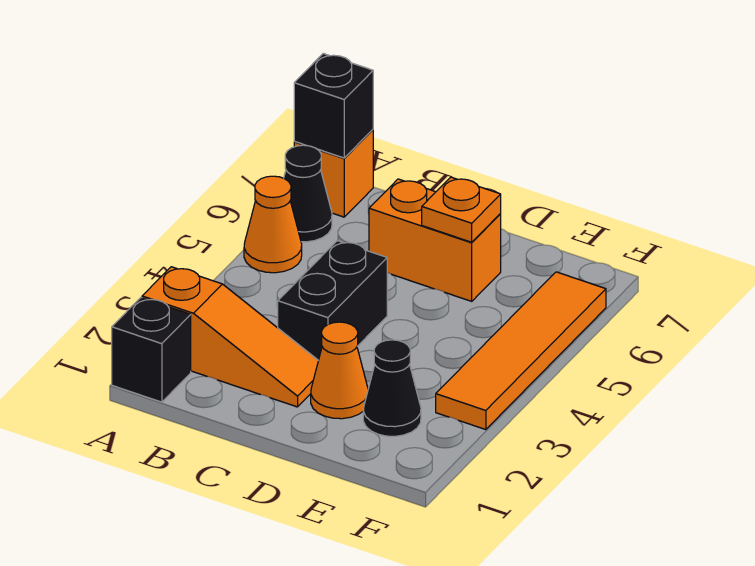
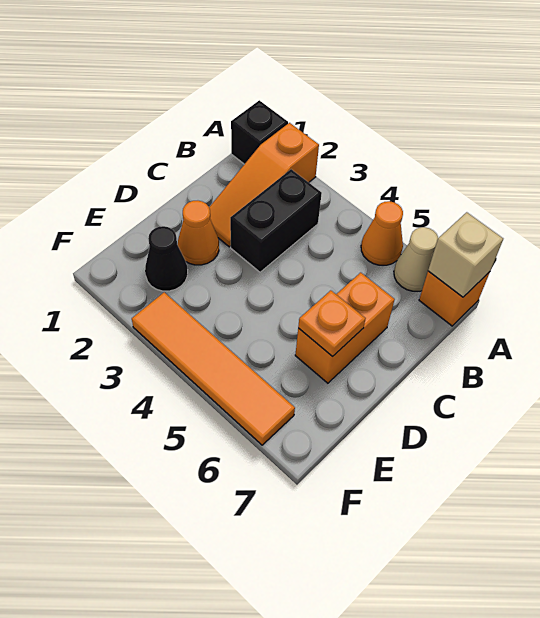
black 1x1 cone [284,145,332,242] -> tan 1x1 cone [394,227,438,291]
black 1x1 brick [294,53,373,158] -> tan 1x1 brick [428,212,503,297]
black 1x2 brick [278,241,387,360] -> black 1x2 brick turned to [230,169,322,272]

